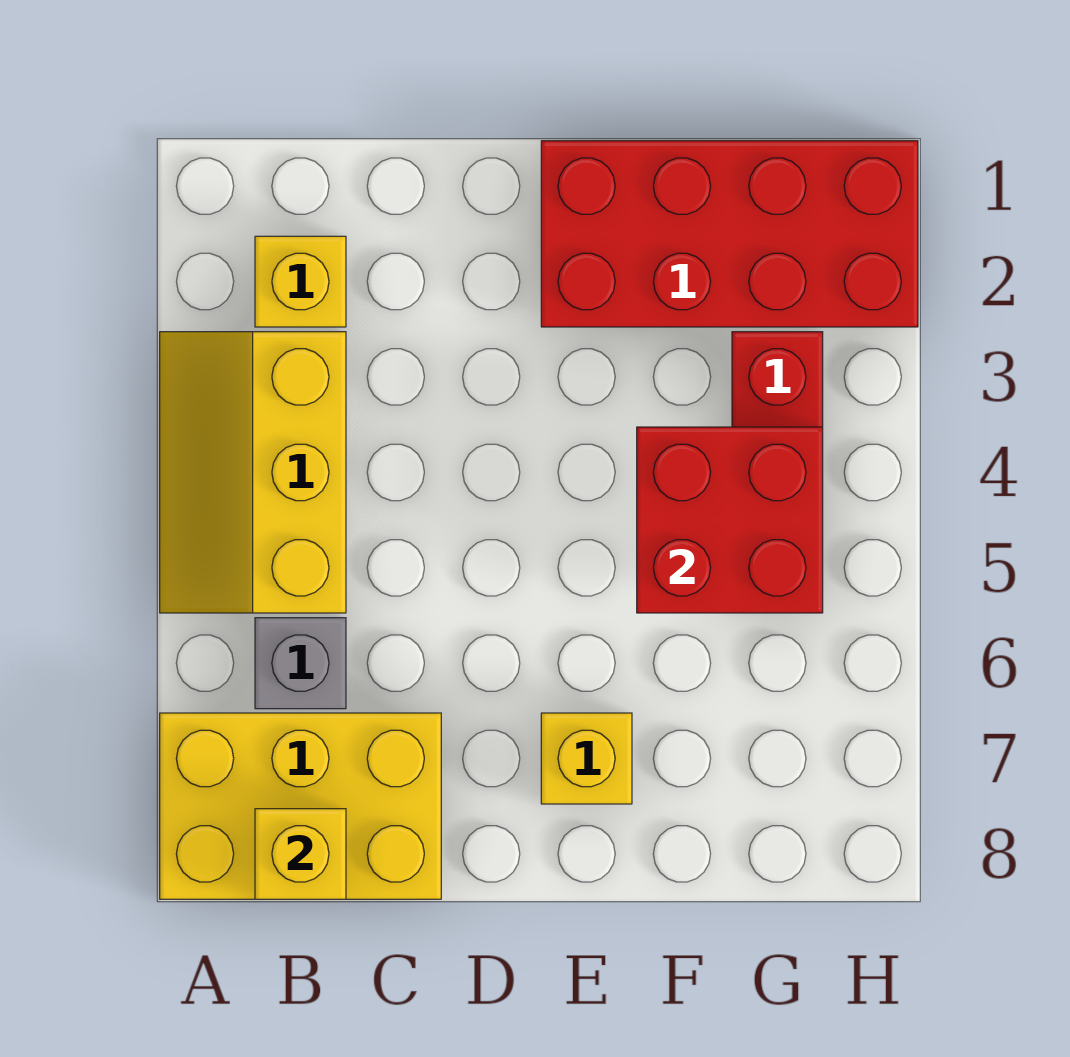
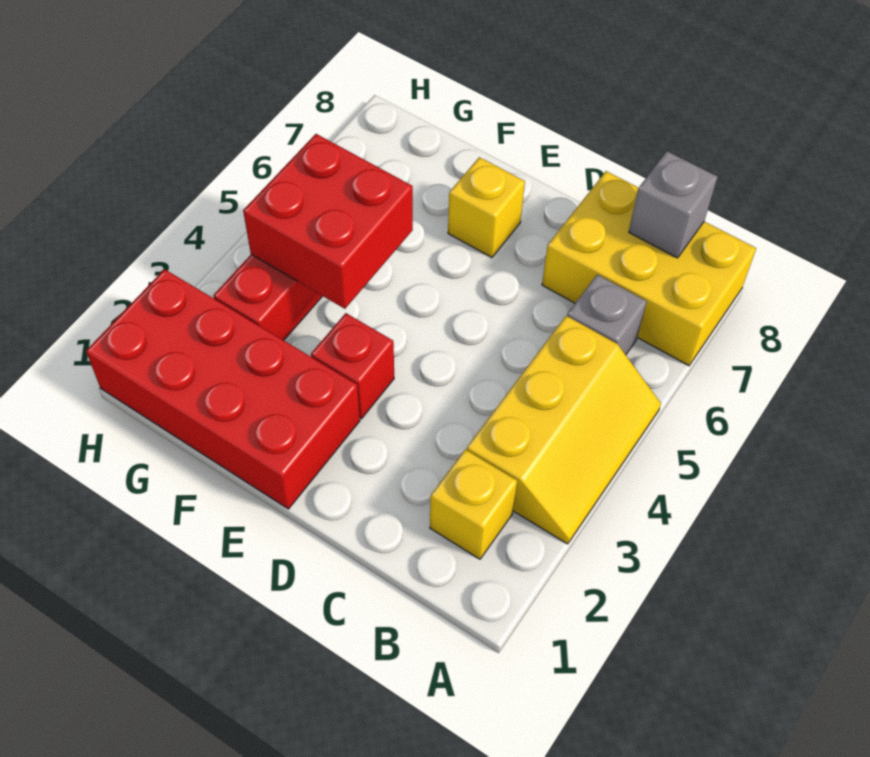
yellow 1x1 brick [255,809,346,899] -> grey 1x1 brick [629,151,717,258]
none -> red 1x1 brick [311,313,394,419]

